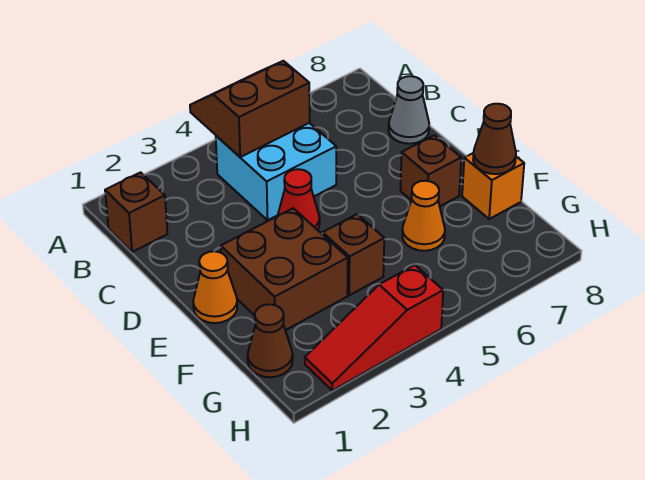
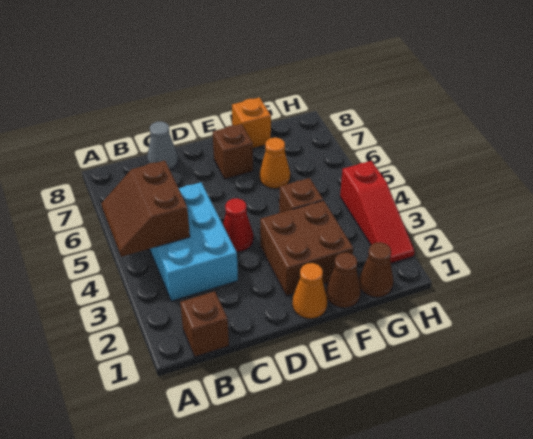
cyan 2x2 brick [216,123,336,220] -> cyan 2x3 brick [150,182,238,301]
brown 1x1 cone [473,104,516,174] -> brown 1x1 cone moved to [326,253,361,308]

